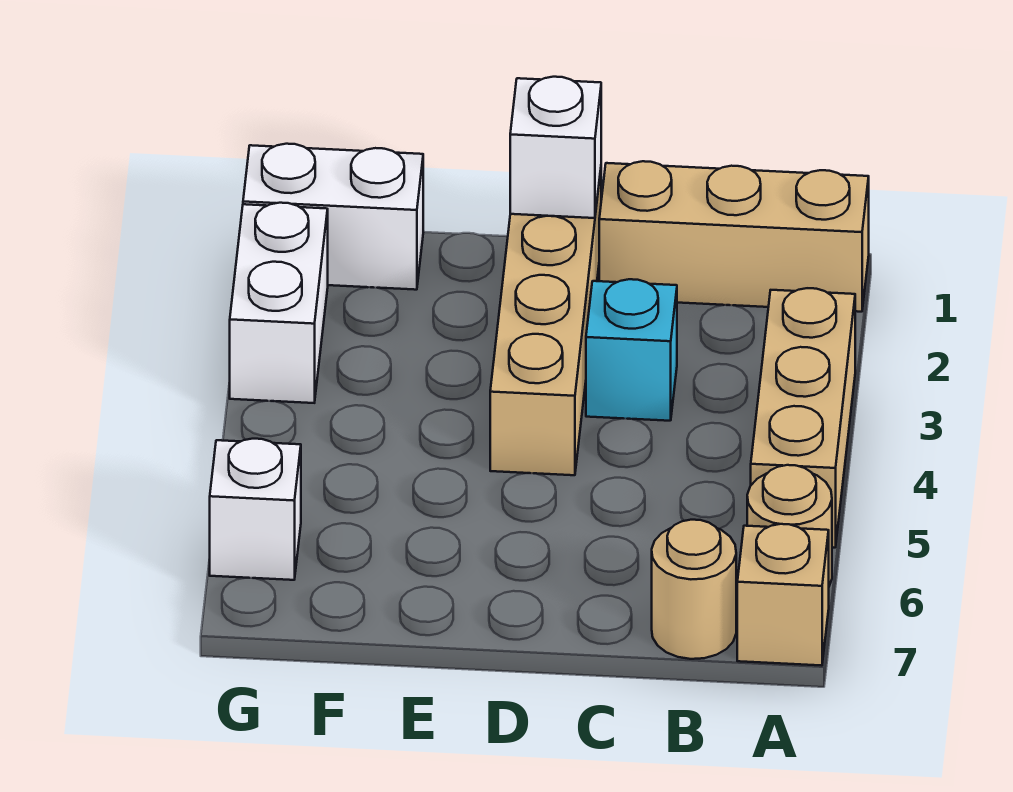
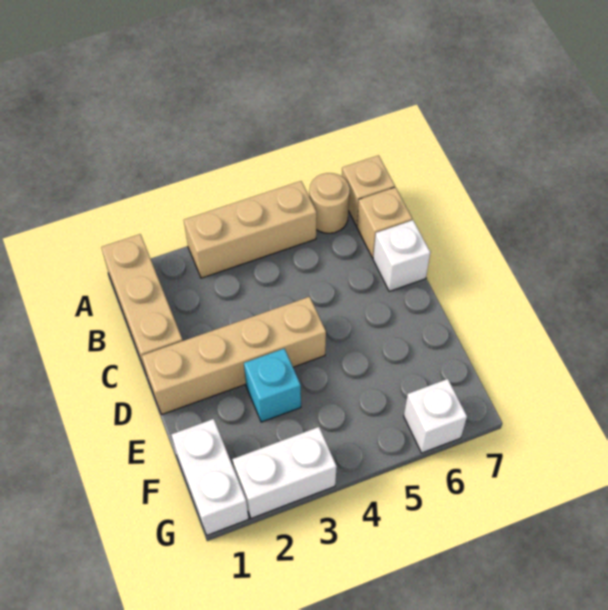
tan 1x1 round brick [652,520,736,659] -> tan 1x1 brick [357,187,412,258]
cyan 1x1 brick [586,279,677,421] -> cyan 1x1 brick moved to [244,349,301,422]
white 1x1 brick [510,77,601,218] -> white 1x1 brick moved to [373,220,430,291]

